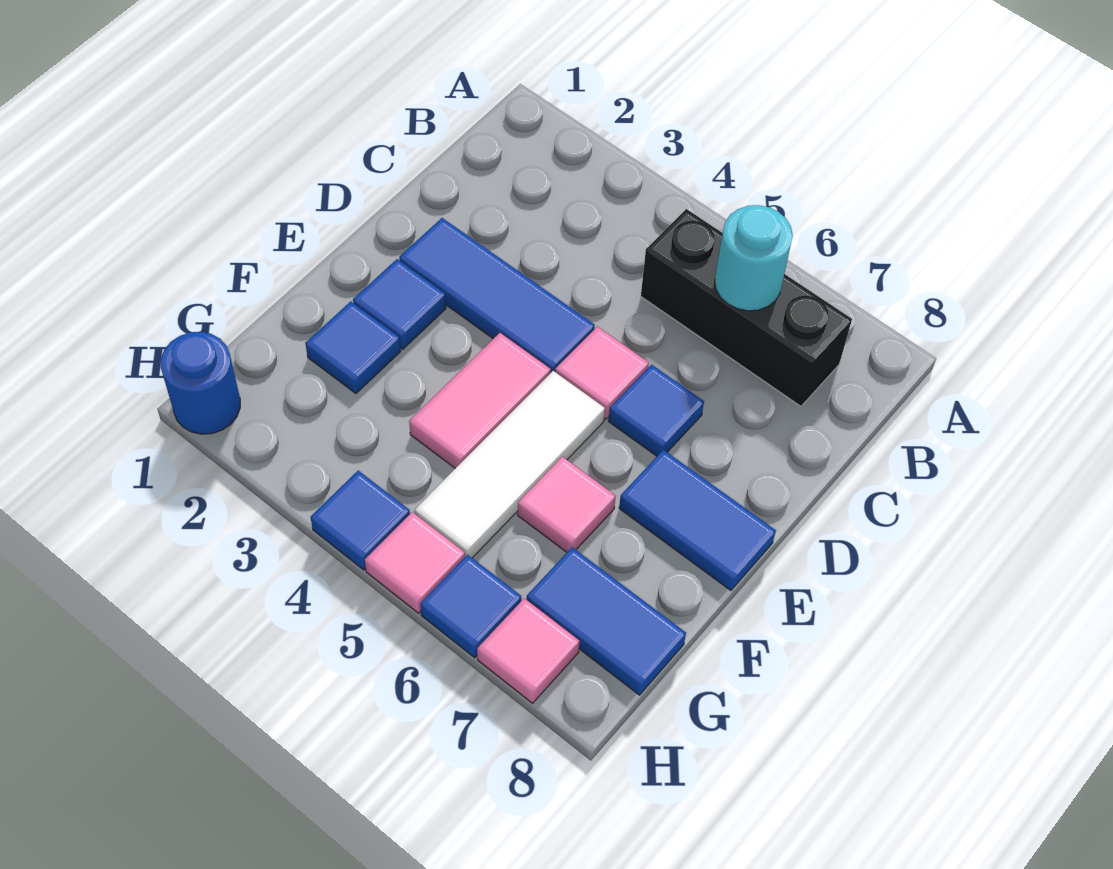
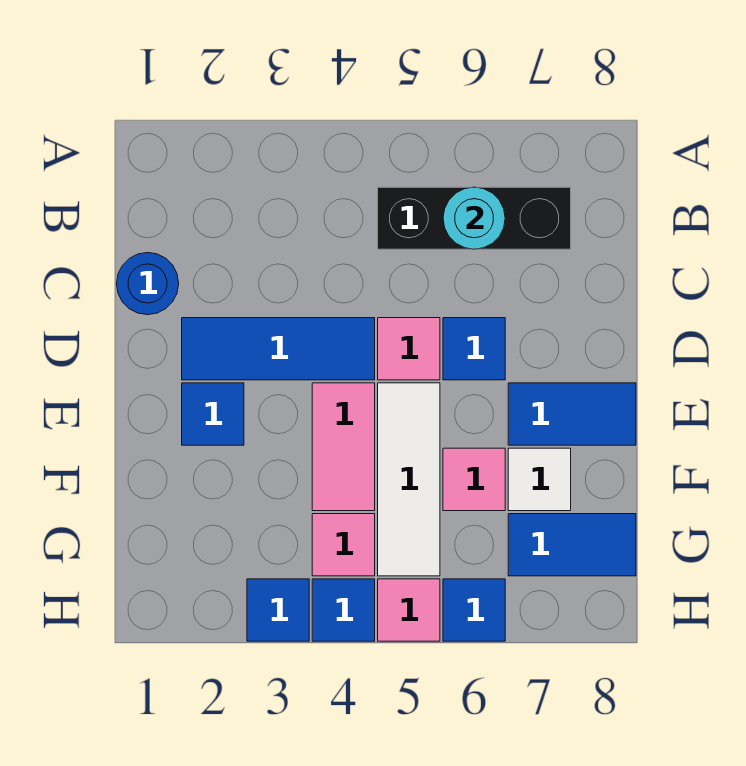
blue 1x1 tile [305,301,401,393] -> blue 1x1 tile moved to [247,579,309,641]
none -> white 1x1 tile [508,448,571,511]
blue 1x1 round brick [161,332,240,434] -> blue 1x1 round brick moved to [117,253,179,315]
pink 1x1 tile [477,598,579,703] -> pink 1x1 tile moved to [312,514,375,576]

